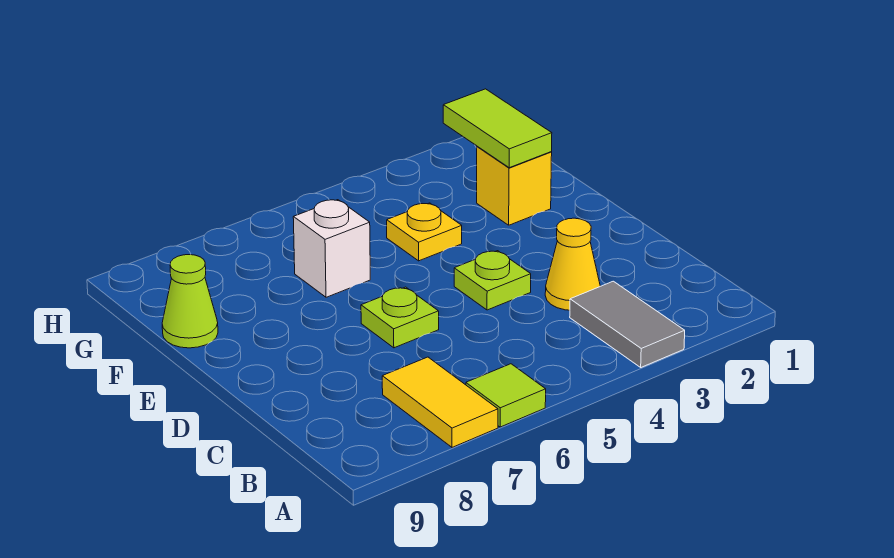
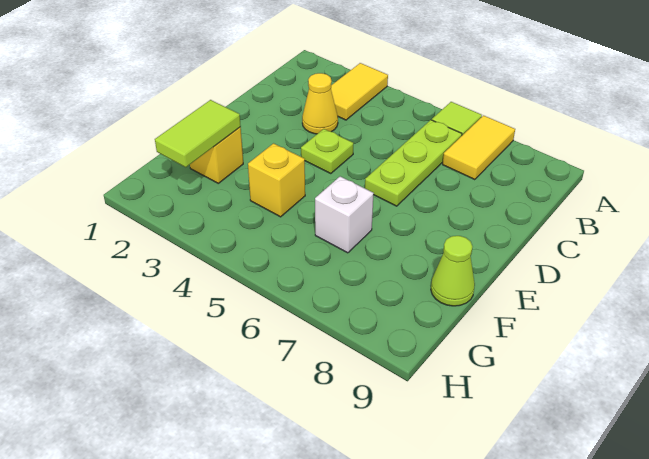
grey 1x2 tile [570,281,685,367] -> yellow 1x2 tile [331,63,388,120]
lime 1x1 plate [361,287,439,348] -> lime 1x3 plate [365,120,462,206]
yellow 1x1 plate [387,203,462,261] -> yellow 1x1 brick [248,143,305,217]

